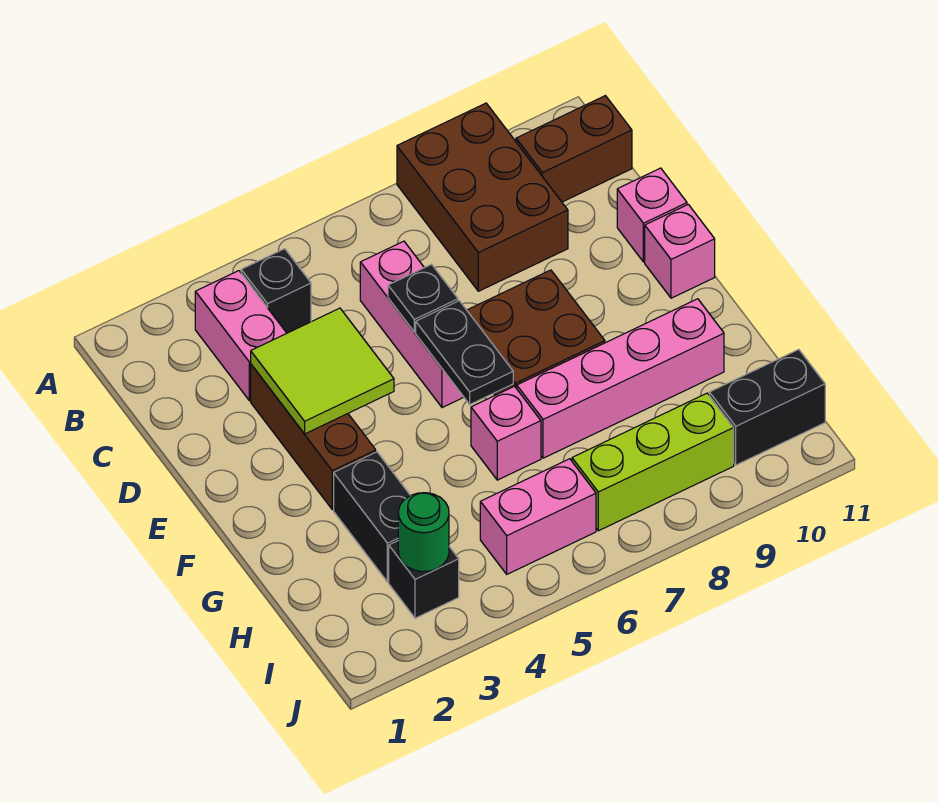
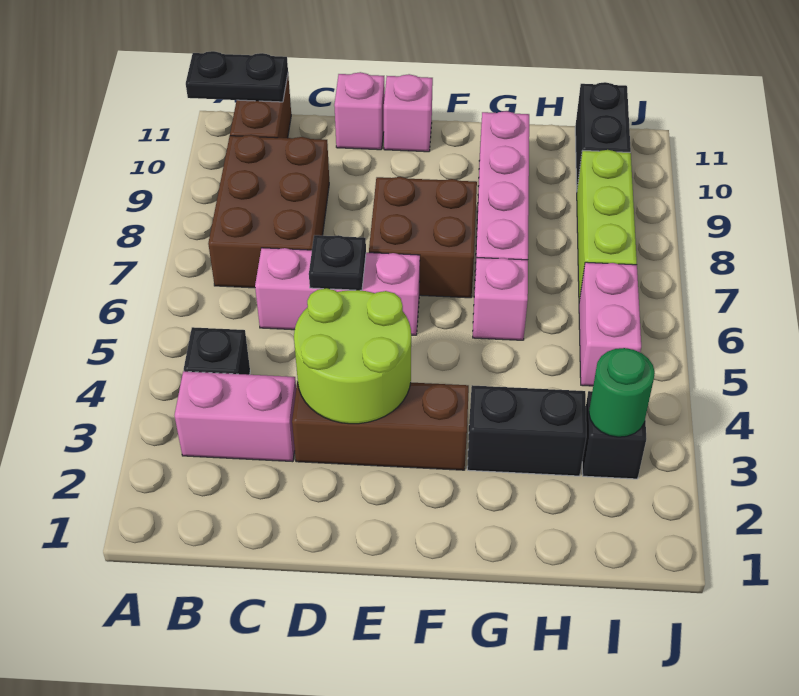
brown 2x3 brick [397,103,568,291] -> brown 2x3 brick turned to [208,135,329,288]
lime 2x2 tile [251,308,394,434] -> lime 2x2 round brick [294,288,411,424]
black 1x2 plate [416,301,513,404] -> black 1x2 plate moved to [186,51,288,102]

